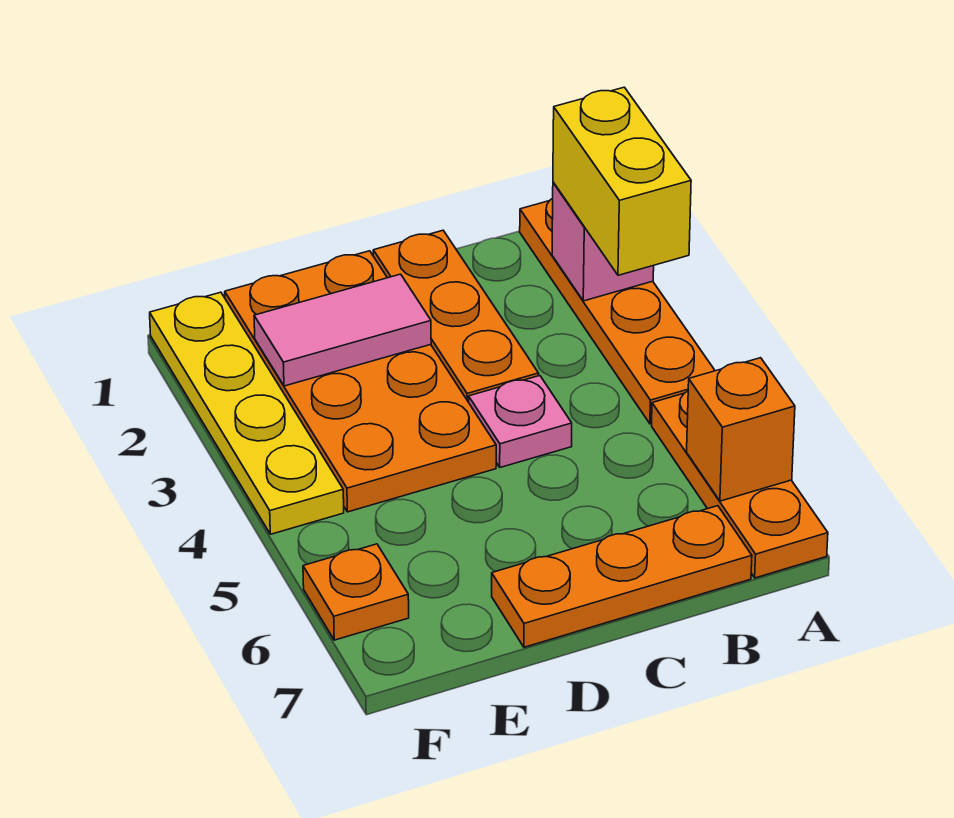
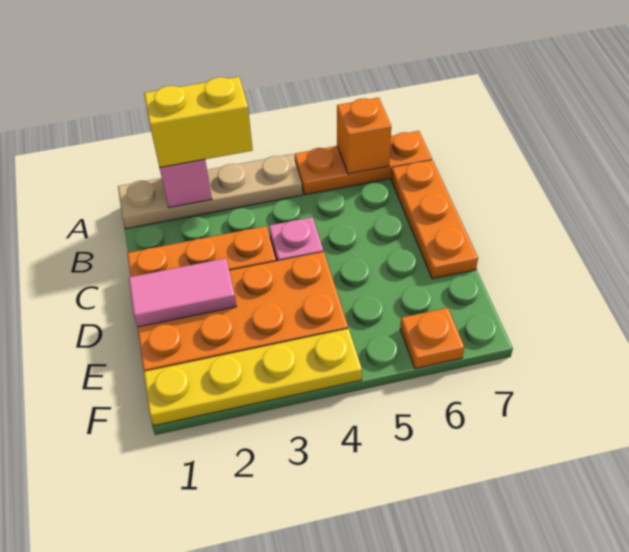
orange 1x4 plate [520,198,715,424] -> tan 1x4 plate [118,154,302,229]
pink 1x2 tile [254,274,431,386] -> pink 1x2 tile turned to [129,258,237,327]

